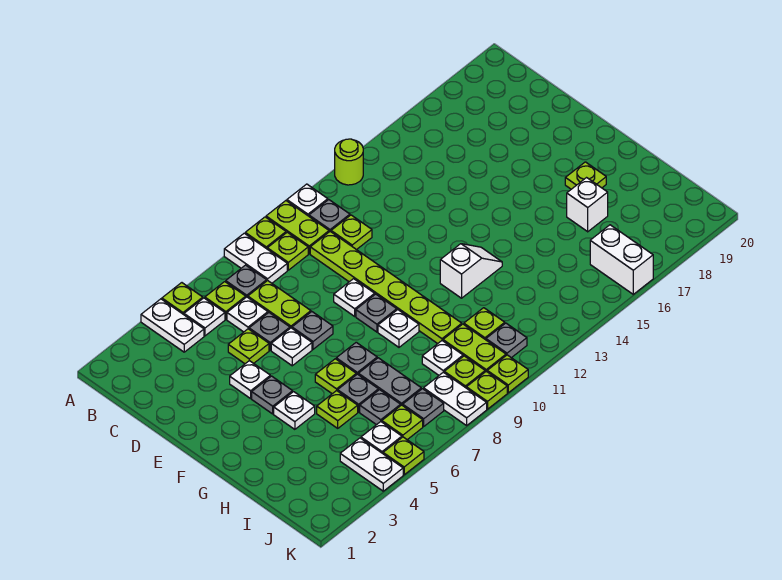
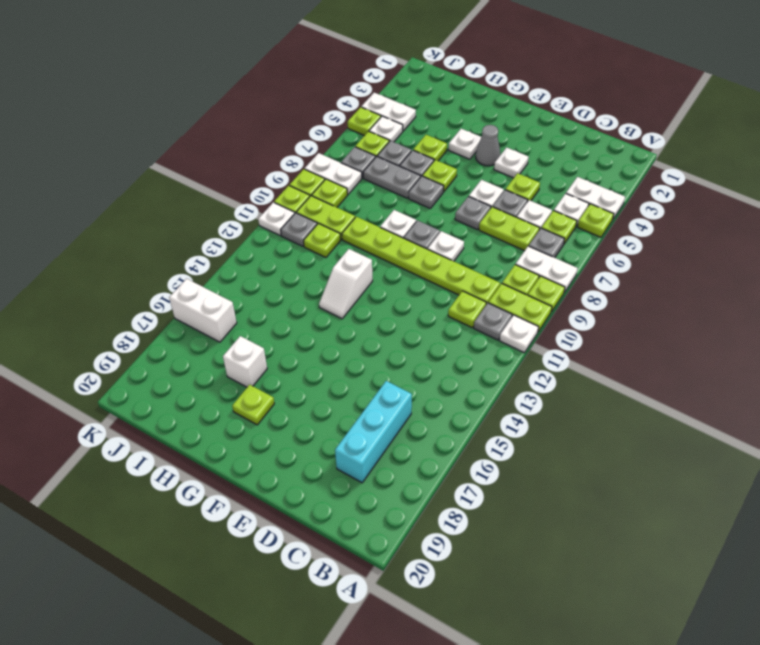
lime 1x1 round brick [335,139,363,185] -> none
none -> cyan 1x3 brick [335,381,412,483]
grey 1x1 plate [252,376,293,414] -> grey 1x1 cone [476,125,500,166]
white 1x1 plate [422,341,463,375] -> white 1x1 plate moved to [258,202,295,236]

